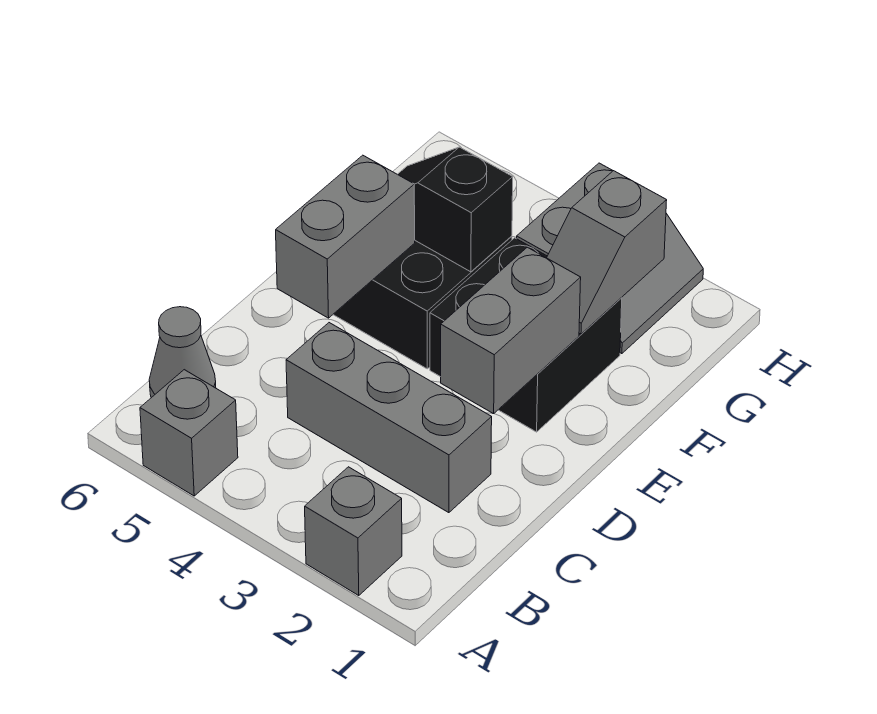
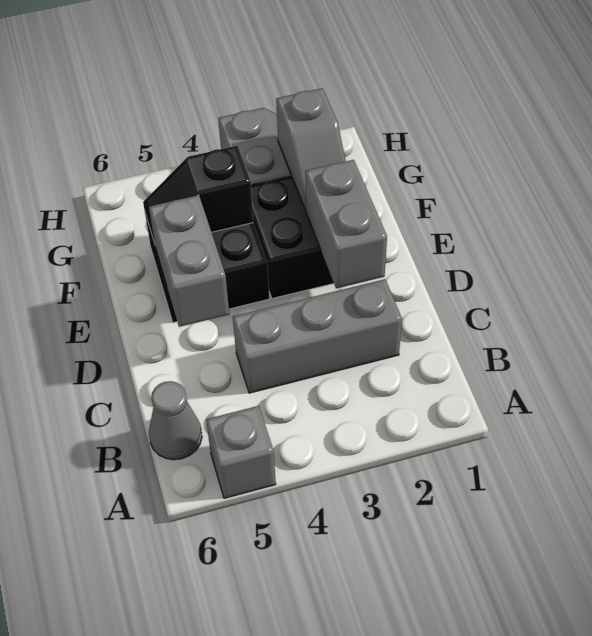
grey 1x1 brick [305,467,402,596] -> none

